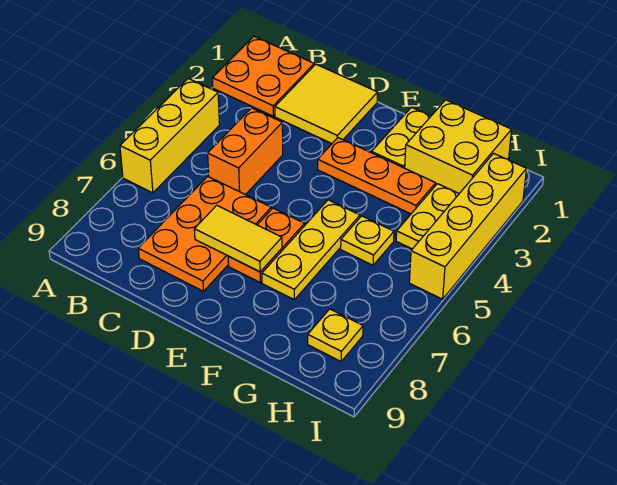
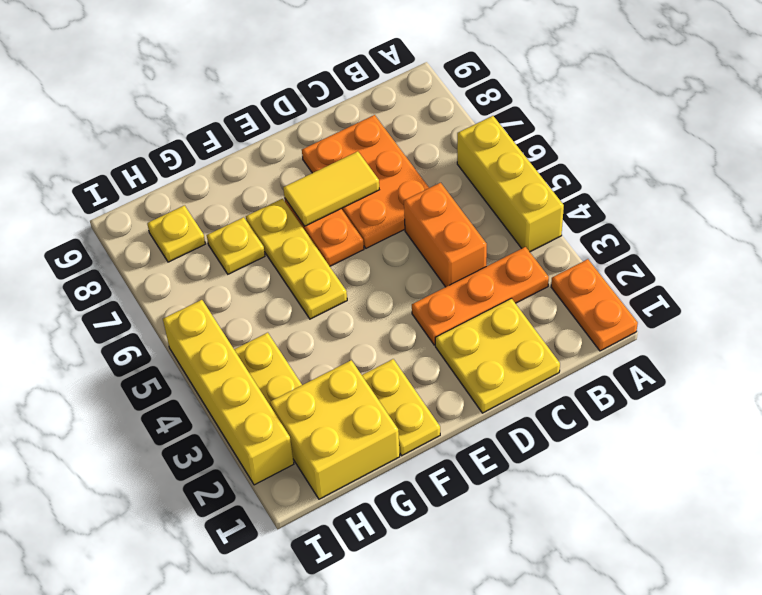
orange 2x2 plate [212,37,314,116] -> orange 1x2 plate [551,259,638,351]
yellow 2x2 tile [275,64,378,143] -> yellow 2x2 plate [435,298,560,413]
orange 1x3 plate [318,138,436,214] -> orange 1x3 plate moved to [412,247,549,345]
yellow 1x1 plate [341,216,394,265] -> yellow 1x1 plate moved to [207,217,265,274]

